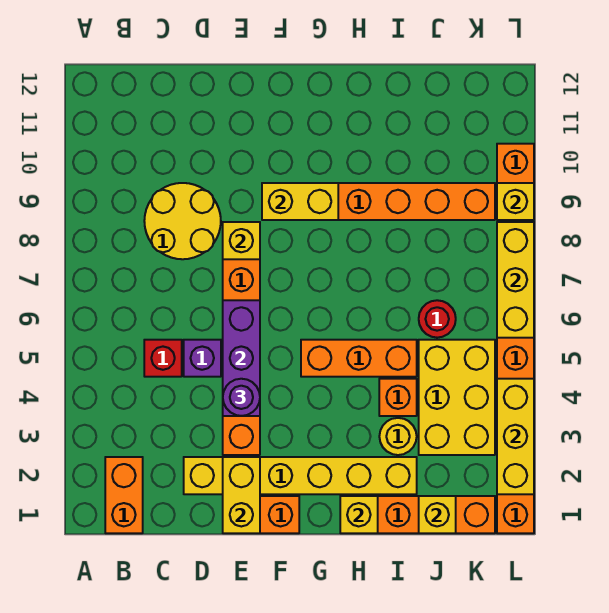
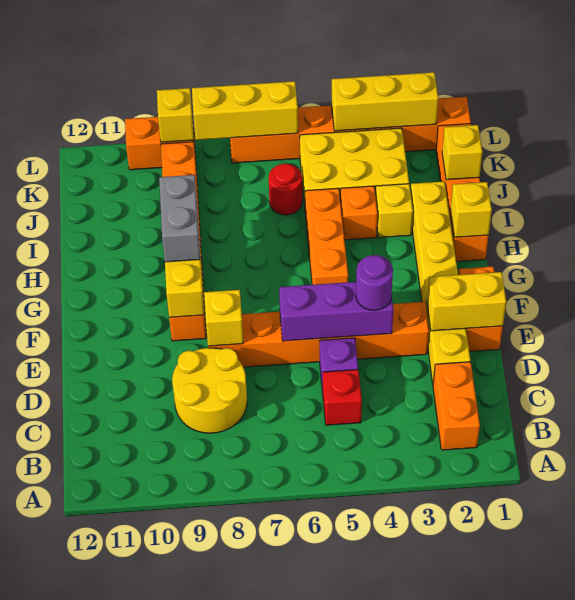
orange 1x2 brick [105,457,143,533] -> orange 1x2 brick turned to [433,362,480,450]
none -> grey 1x2 brick [159,175,200,262]
yellow 1x1 round brick [379,418,417,455] -> yellow 1x1 brick [375,184,413,238]

